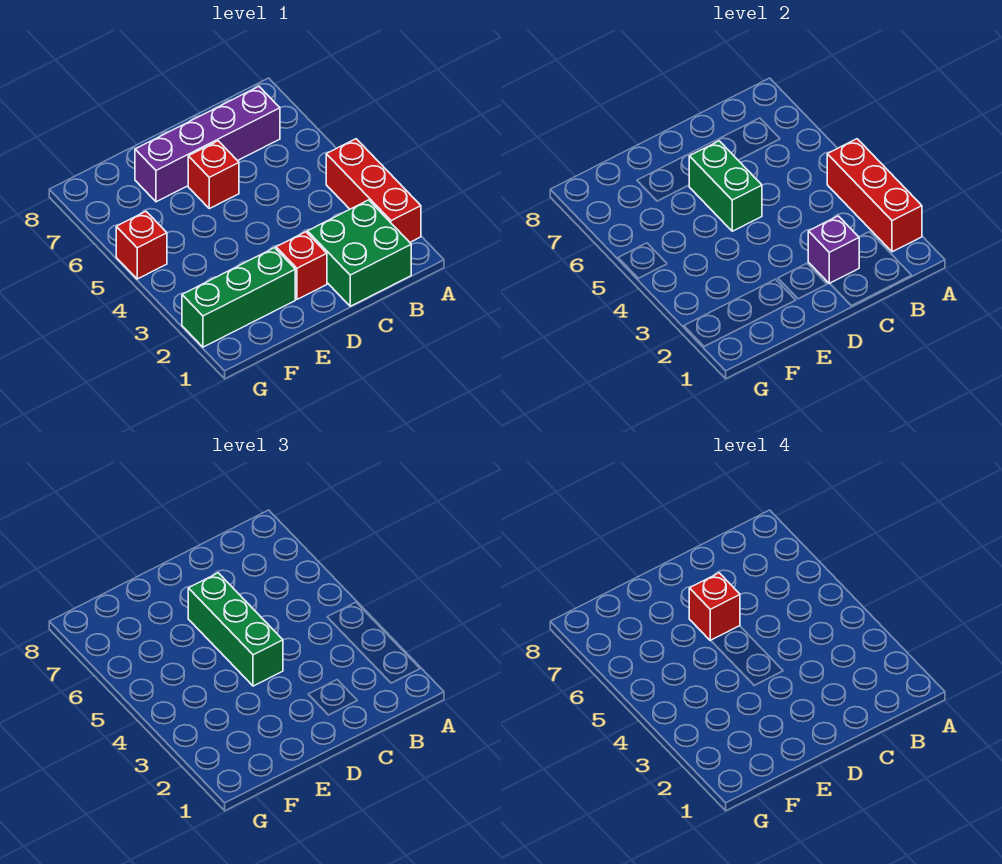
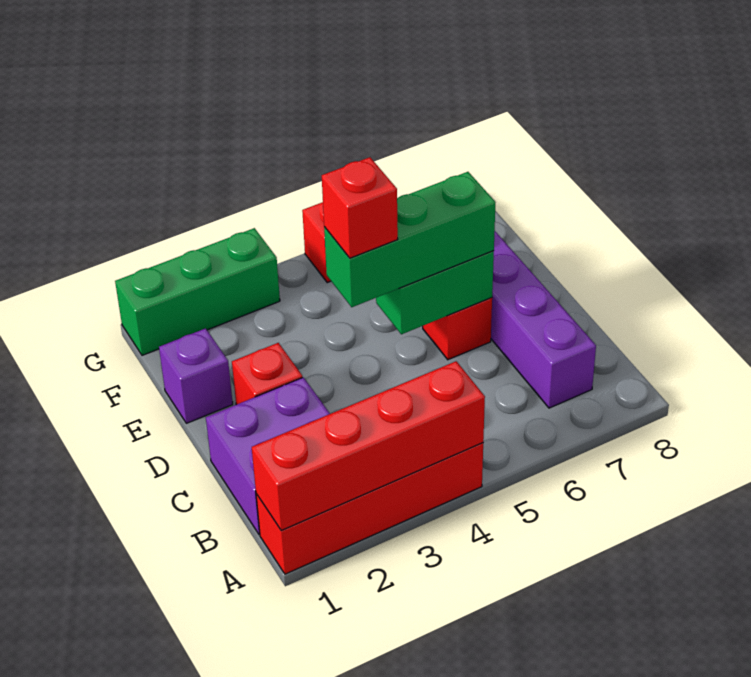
red 1x3 brick [326,139,421,242] -> red 1x4 brick [256,443,483,574]
red 1x3 brick [827,139,922,252] -> red 1x4 brick [252,361,485,531]
green 2x2 brick [307,200,411,306] -> purple 2x2 brick [206,377,330,534]
purple 1x1 brick [808,216,859,284] -> purple 1x1 brick moved to [159,328,233,423]
red 1x1 brick [689,573,740,641] -> red 1x1 brick moved to [322,157,398,258]
green 1x3 brick [182,248,295,347] -> green 1x3 brick turned to [115,228,280,355]

